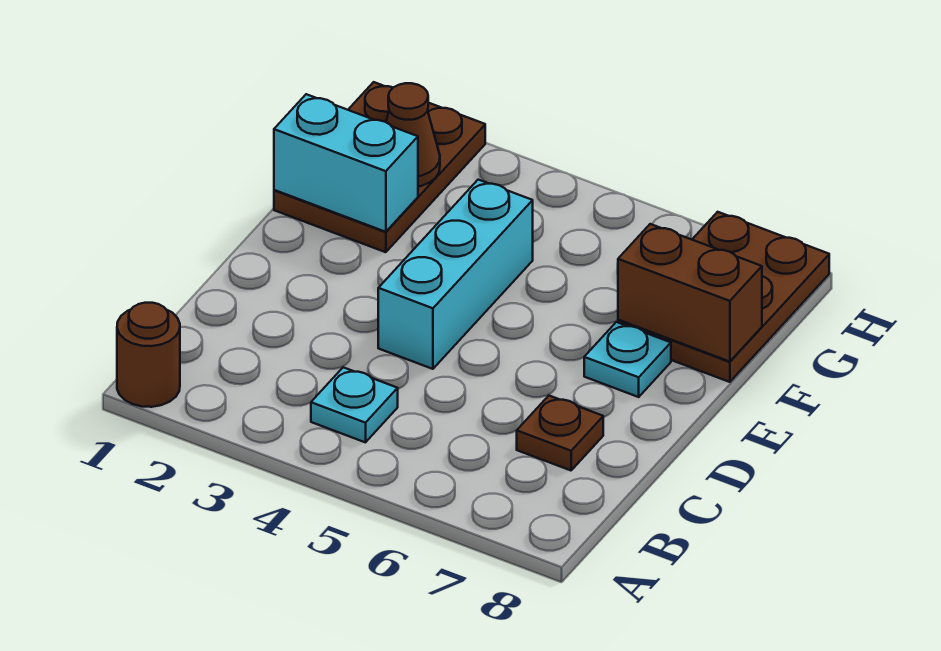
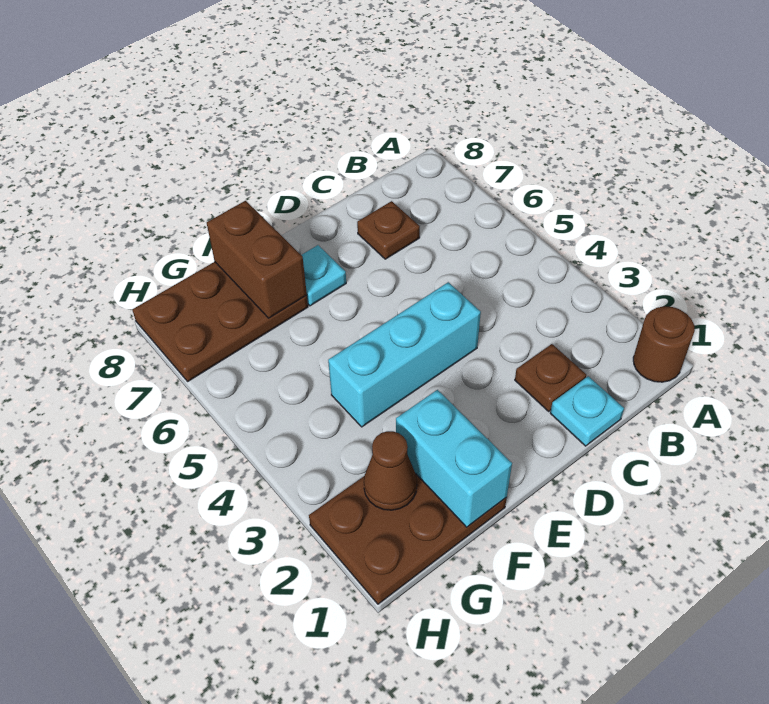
cyan 1x1 plate [311,367,398,442] -> cyan 1x1 plate moved to [550,376,624,446]
none -> brown 1x1 plate [515,344,586,411]

